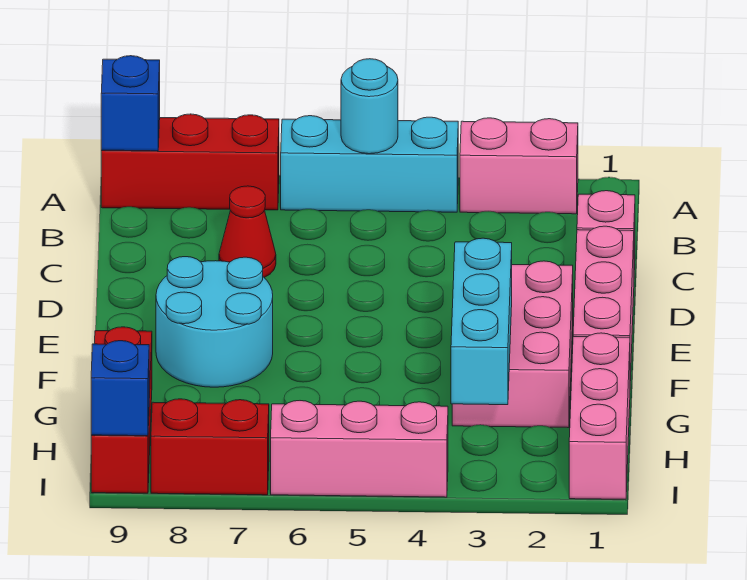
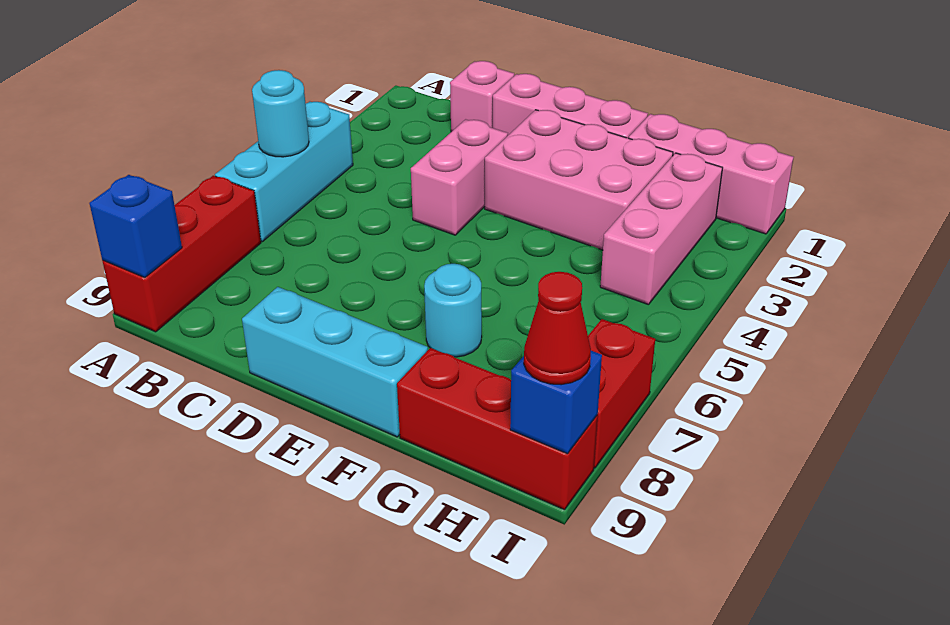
pink 1x2 brick [460,118,578,214] -> pink 1x2 brick moved to [411,119,508,235]
red 1x1 cone [219,186,276,277] -> red 1x1 cone moved to [524,272,591,385]
cyan 2x2 round brick [156,257,273,387] -> cyan 1x1 round brick [424,264,482,357]
cyan 1x3 brick [451,238,512,405] -> cyan 1x3 brick moved to [242,287,428,437]
pink 1x3 brick [271,401,448,497] -> pink 1x3 brick moved to [600,153,722,305]

